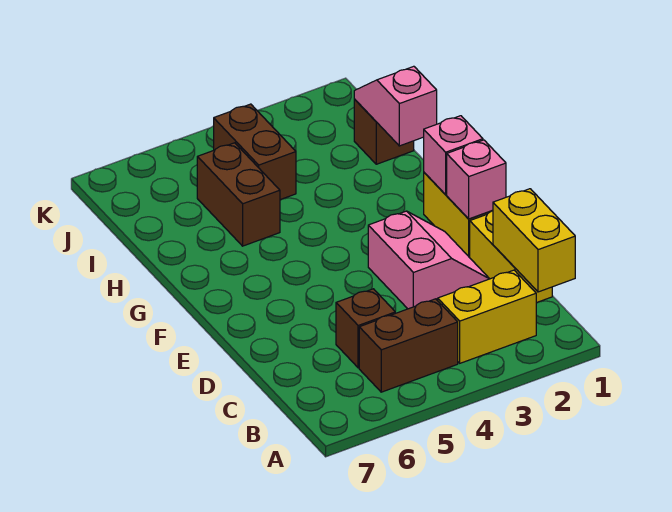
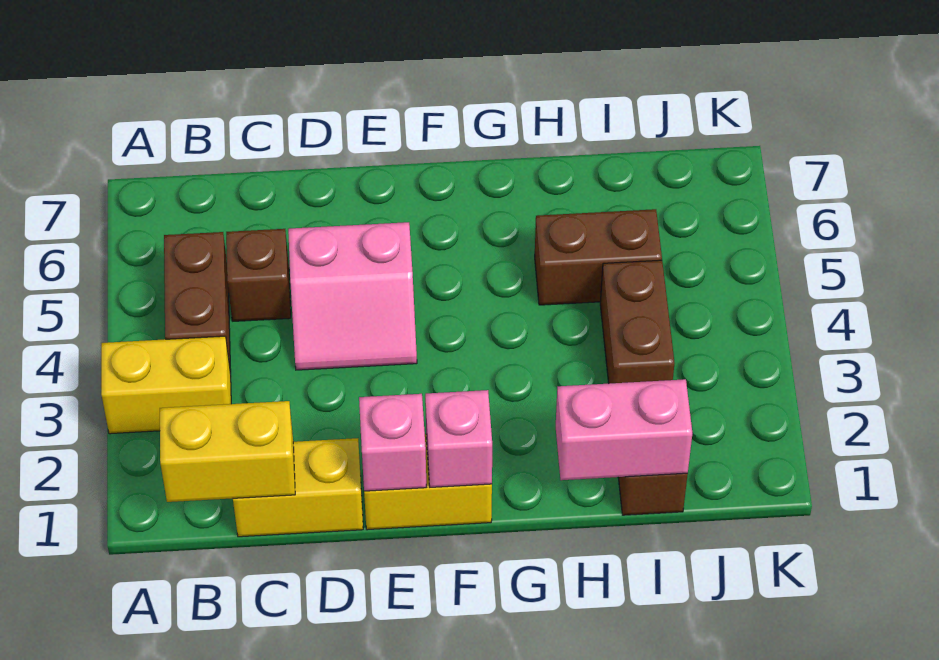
yellow 1x2 brick [438,270,536,363] -> yellow 1x2 brick turned to [101,336,231,434]
pink 2x2 slope [368,211,489,309] -> pink 2x2 slope moved to [288,222,417,370]
pink 1x2 slope [354,66,437,146] -> pink 1x2 brick [556,379,692,480]
brown 1x2 brick [214,104,296,200] -> brown 1x2 brick turned to [600,260,674,384]

